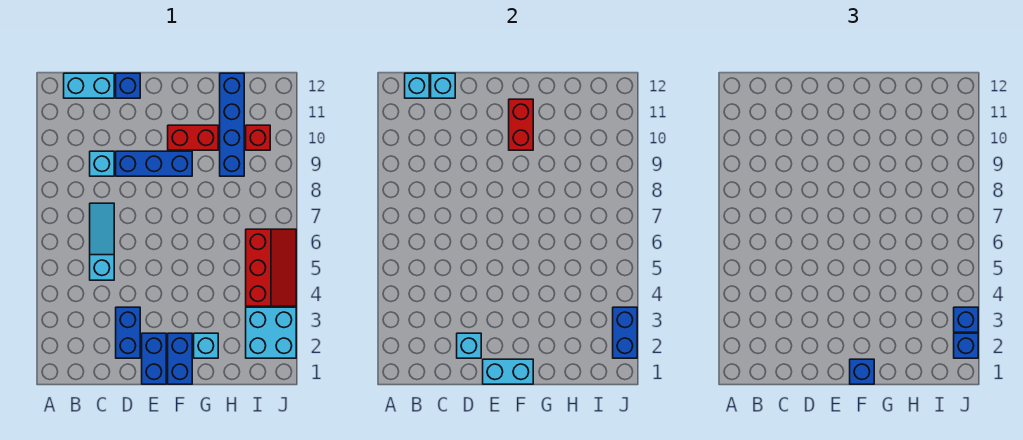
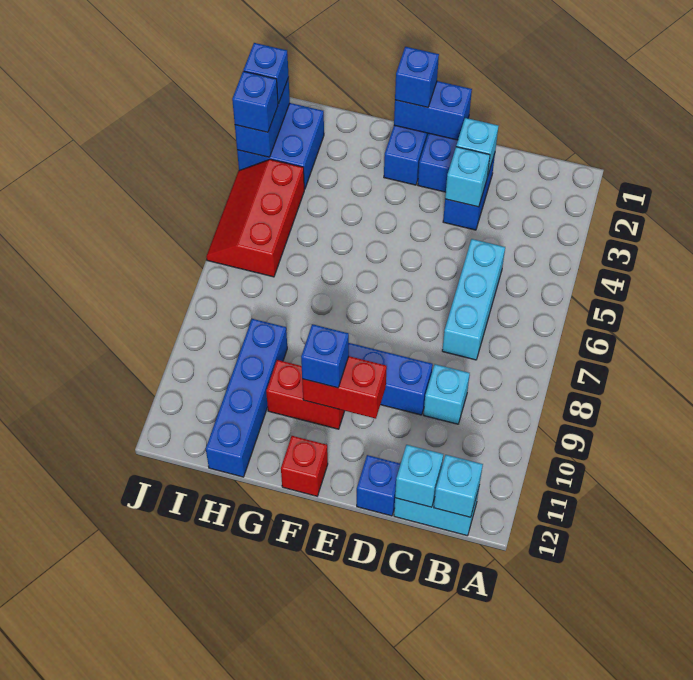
cyan 1x3 slope [90,203,114,280] -> cyan 1x3 brick [442,239,505,360]
cyan 1x2 brick [483,359,533,384] -> blue 1x2 brick [394,81,472,140]
red 1x2 brick [509,99,533,150] -> red 1x2 brick turned to [302,356,387,419]
none -> blue 1x1 brick [301,324,349,388]
cyan 1x1 brick [194,333,218,358] -> cyan 1x1 brick moved to [445,147,490,207]
cyan 2x2 brick [246,307,296,358] -> blue 2x2 brick [237,103,324,189]
red 1x1 brick [246,125,270,150] -> red 1x1 brick moved to [281,436,328,496]

